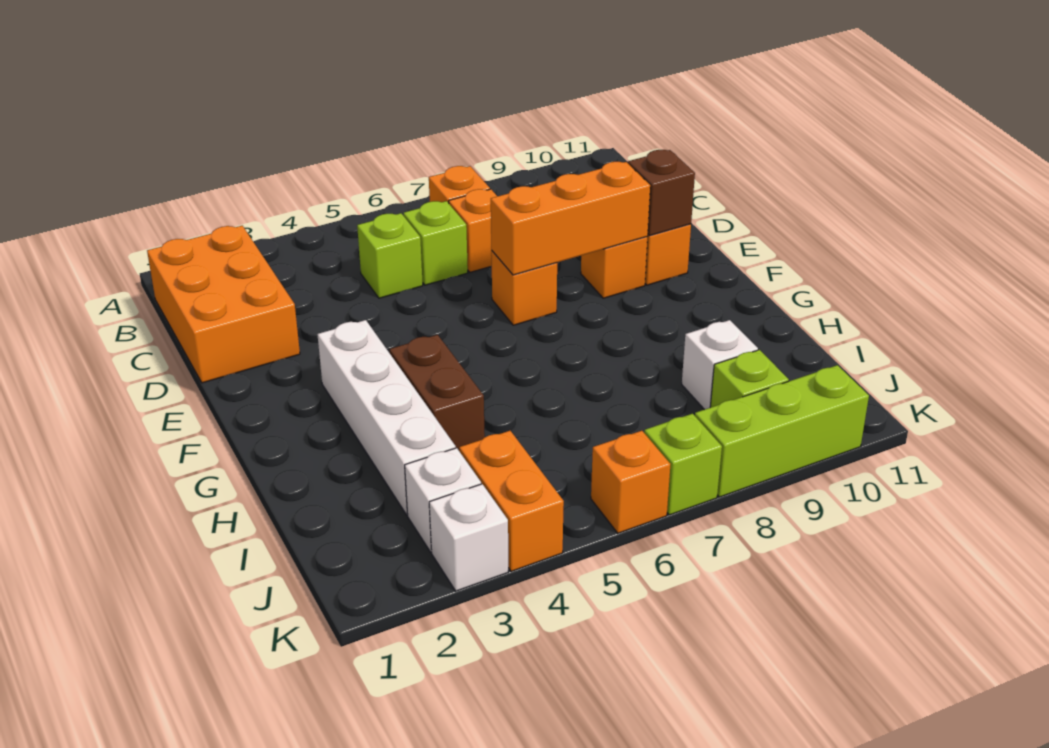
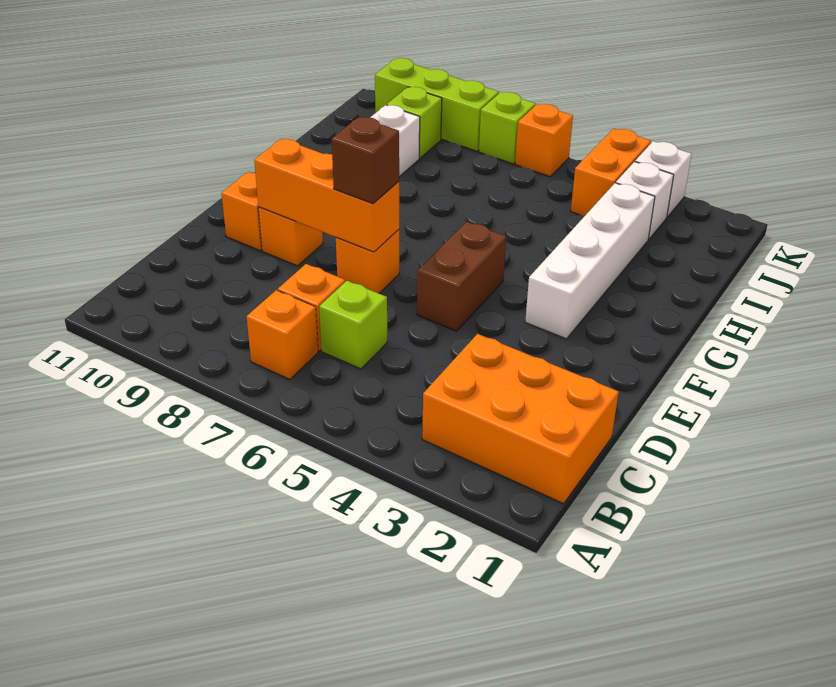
orange 2x3 brick [147,226,300,383] -> orange 2x3 brick turned to [422,334,619,504]
lime 1x1 brick [357,213,423,298] -> none
brown 1x1 brick [628,150,695,236] -> brown 1x1 brick moved to [332,117,399,204]
brown 1x2 brick [390,335,485,451] -> brown 1x2 brick moved to [417,222,506,331]

